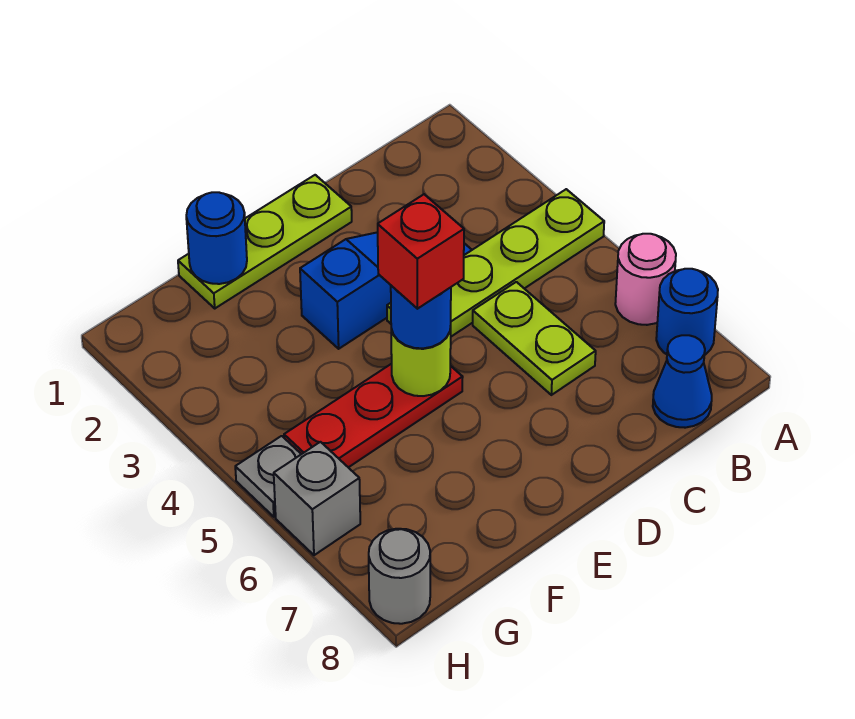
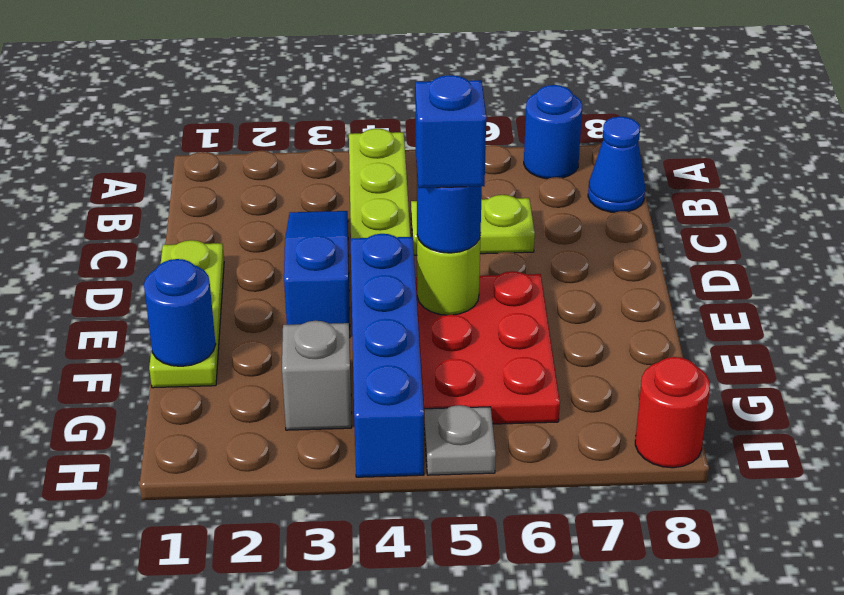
pink 1x1 round brick [615,234,676,325] -> none
none -> blue 1x4 brick [351,234,424,477]
red 1x3 plate [284,364,463,467] -> red 2x3 plate [416,271,560,424]
red 1x1 brick [378,194,464,309] -> blue 1x1 brick [415,75,486,188]
grey 1x1 brick [274,442,360,555] -> grey 1x1 brick moved to [282,321,352,430]
grey 1x1 round brick [369,529,430,624] -> red 1x1 round brick [635,357,710,468]

